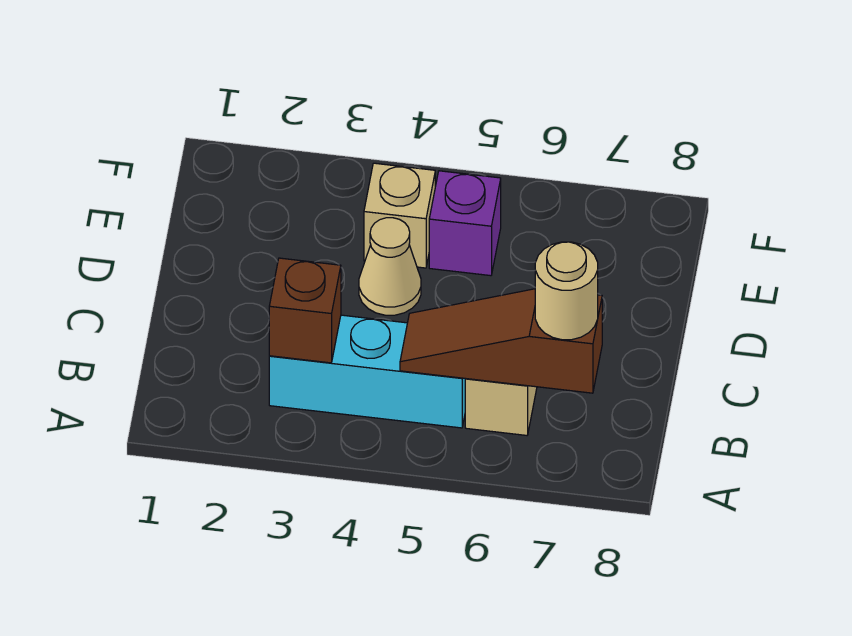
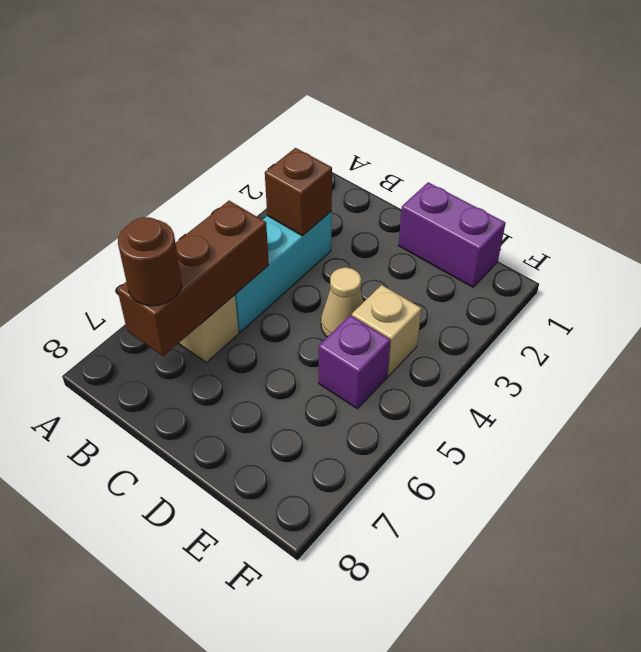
brown 1x3 slope [400,289,602,393] -> brown 1x3 brick [117,201,269,356]
tan 1x1 round brick [535,242,598,340] -> brown 1x1 round brick [118,217,182,306]
none -> purple 1x2 brick [399,182,505,287]

